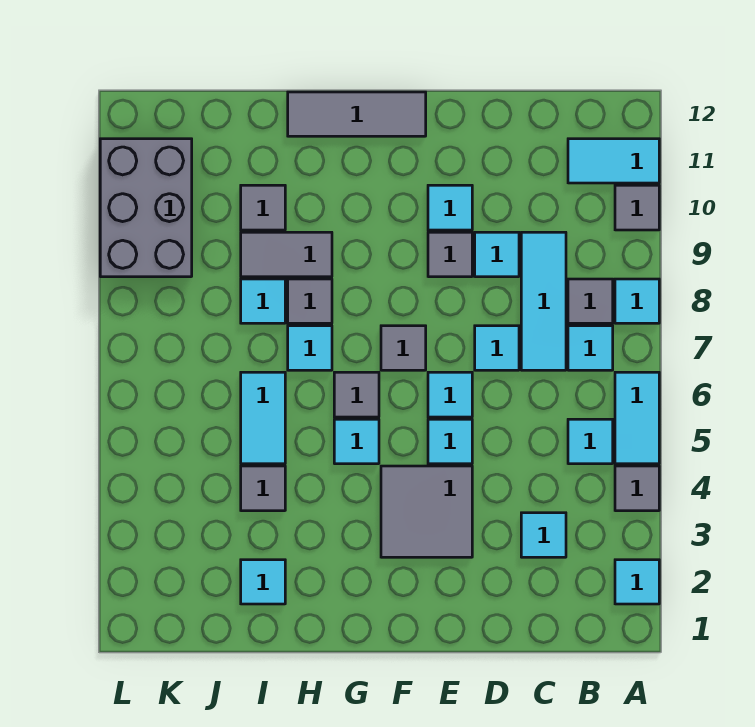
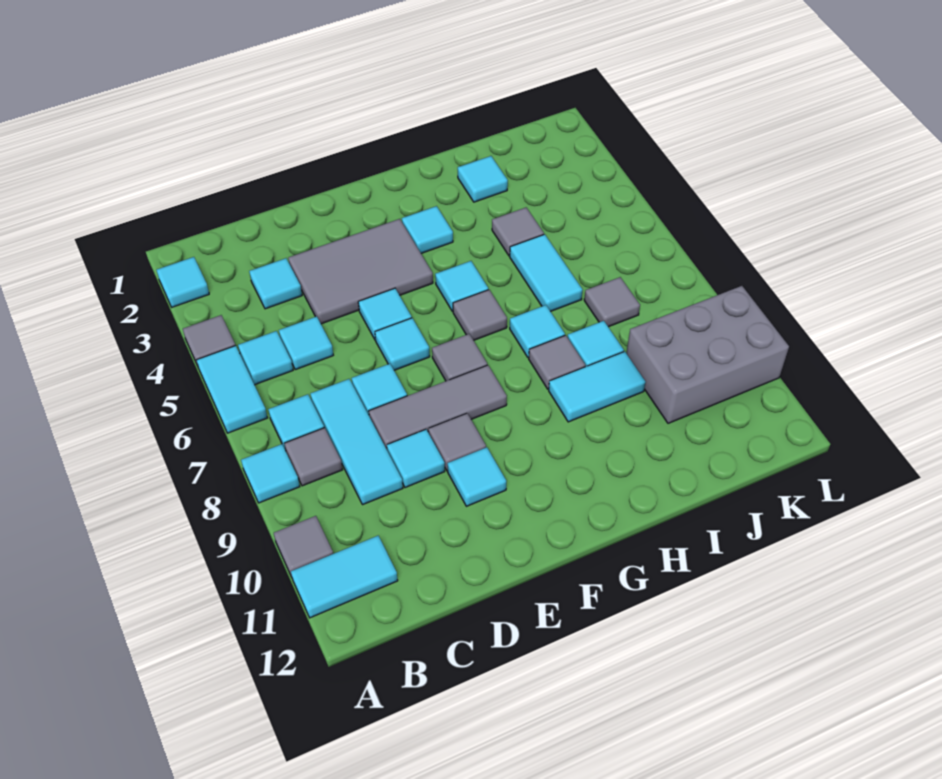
none -> cyan 1x1 tile [279,316,333,370]
grey 2x2 tile [381,466,472,557] -> grey 2x3 tile [288,219,433,324]
grey 1x3 tile [288,92,426,136] -> grey 1x3 tile moved to [369,365,507,449]
none -> cyan 1x1 tile [402,206,453,253]
grey 1x2 tile [241,232,332,277] -> cyan 1x2 tile [549,352,646,422]
grey 1x1 tile [241,185,285,230] -> grey 1x1 tile moved to [584,277,640,327]
grey 2x3 brick [100,139,192,277] -> grey 2x3 brick turned to [626,286,789,423]

